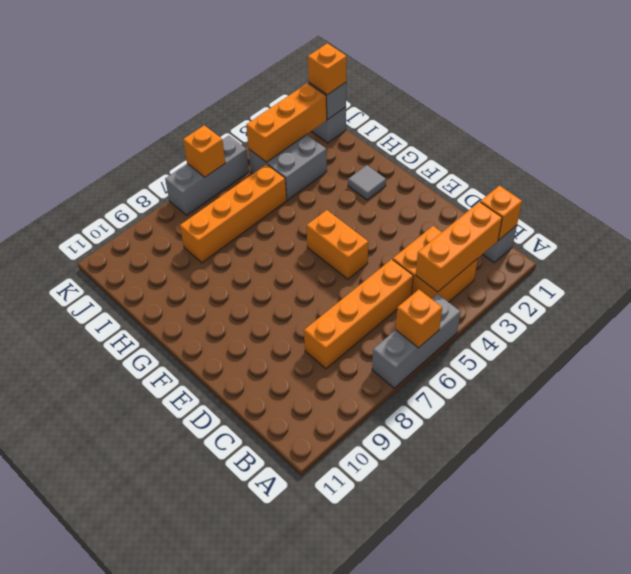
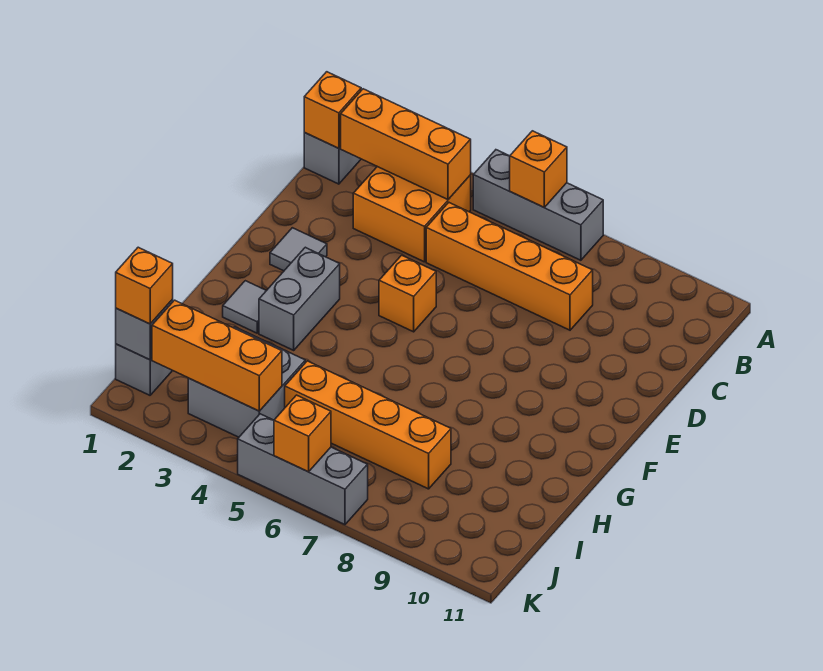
none -> grey 1x1 tile [270,228,327,271]
orange 1x2 brick [307,210,368,279] -> orange 1x1 brick [379,255,436,332]
none -> grey 1x2 brick [259,247,340,350]

